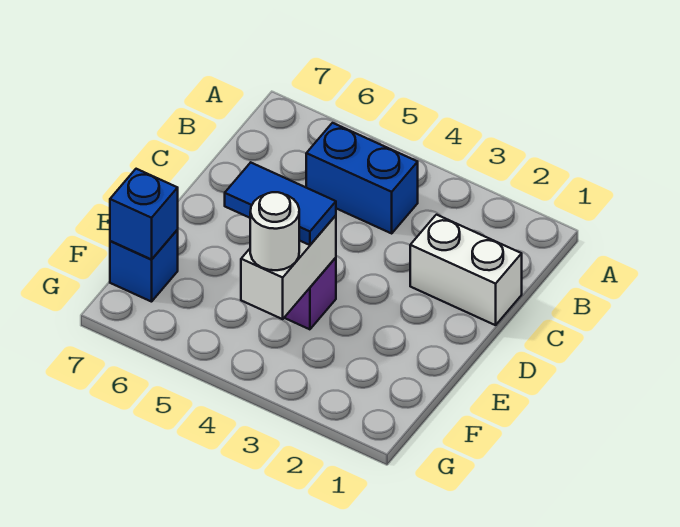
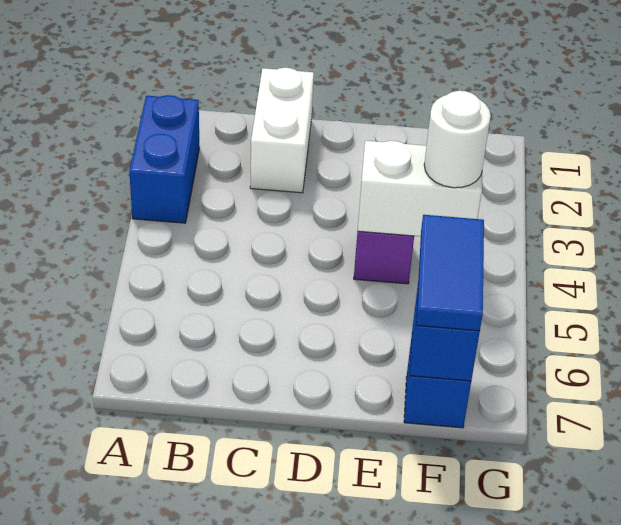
blue 1x2 brick [306,123,418,233] -> blue 1x2 brick moved to [129,95,200,223]
blue 1x2 tile [225,163,336,245] -> blue 1x2 tile moved to [416,215,484,331]

